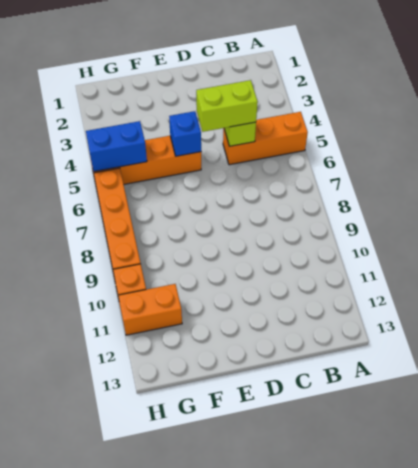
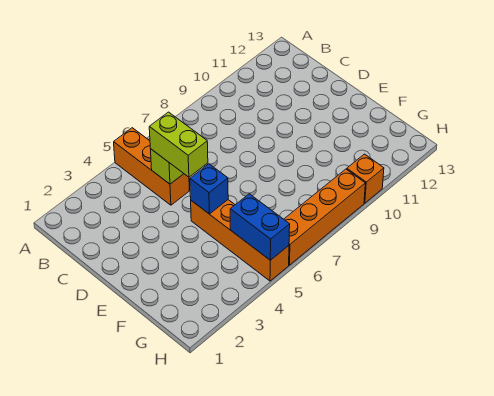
orange 1x2 brick [118,284,182,335] -> none

